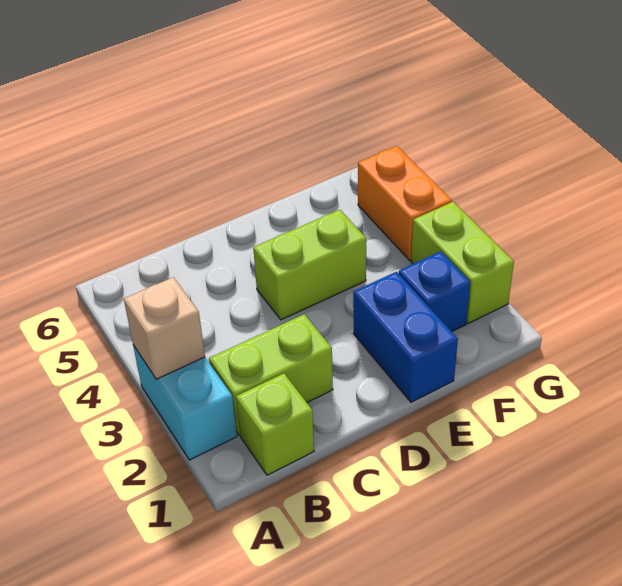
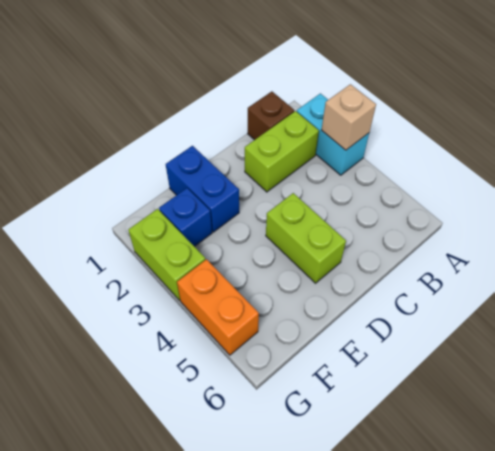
lime 1x1 brick [236,374,314,475] -> brown 1x1 brick [248,92,294,140]
lime 1x2 brick [253,210,366,320] -> lime 1x2 brick turned to [266,193,346,283]

